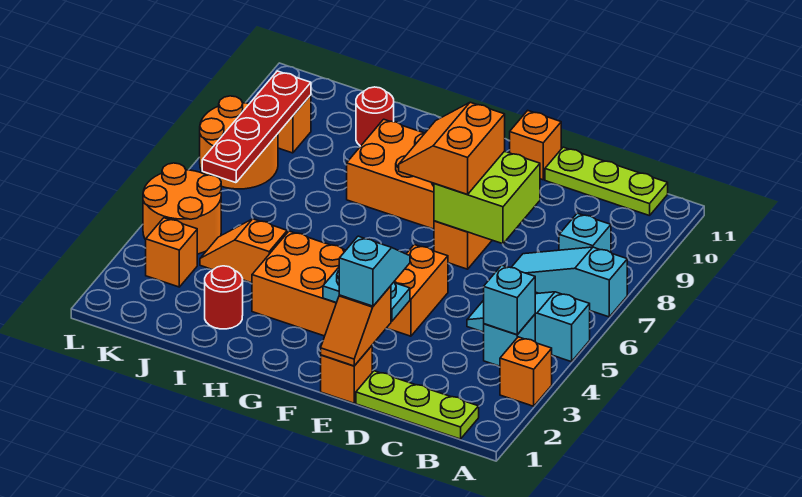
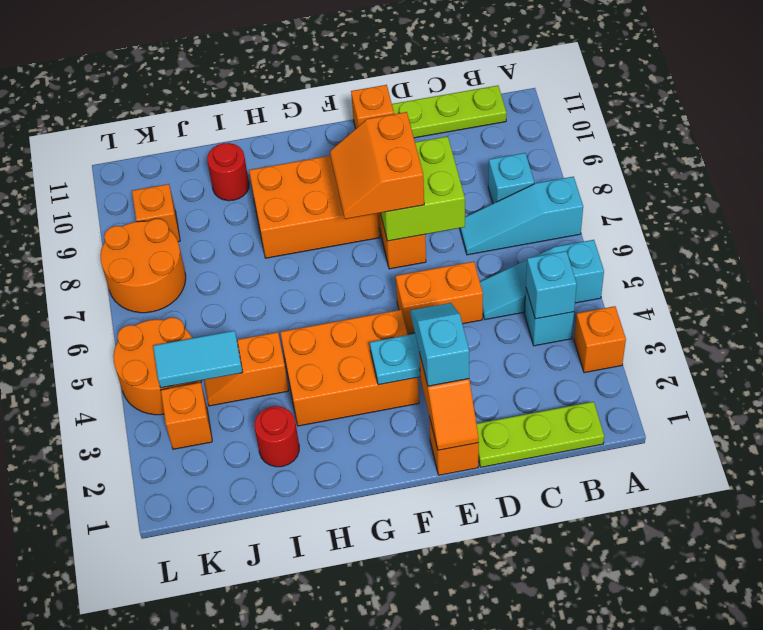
orange 1x2 brick [387,245,448,336] -> orange 1x2 brick turned to [396,262,483,334]
none -> cyan 1x2 tile [153,331,243,388]
red 1x4 plate [202,71,311,183] -> none

